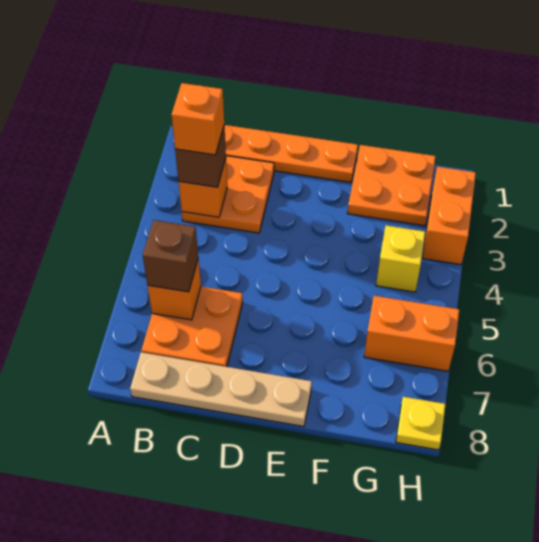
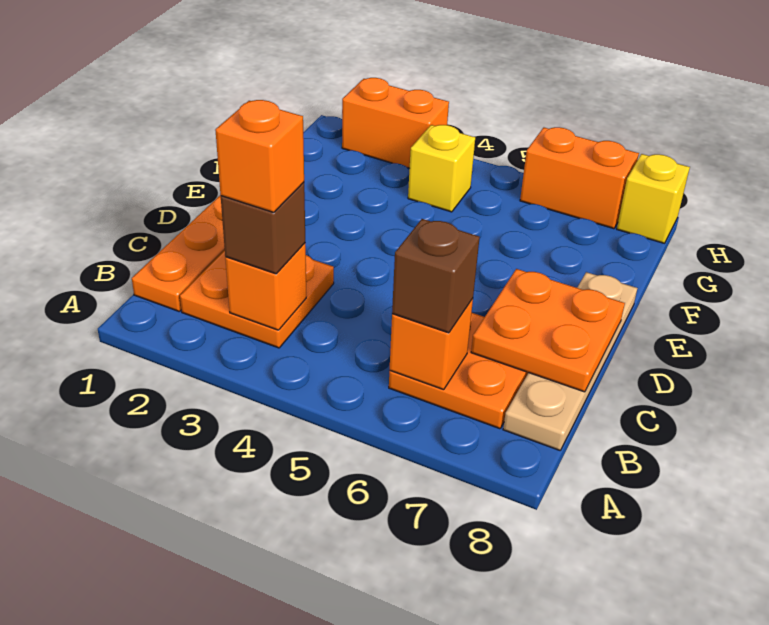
orange 2x2 plate [348,145,436,226] -> orange 2x2 plate moved to [471,269,625,392]
orange 1x2 brick [364,296,459,371] -> orange 1x2 brick turned to [520,127,639,229]
yellow 1x1 plate [396,397,446,450] -> yellow 1x1 brick [617,154,690,243]

